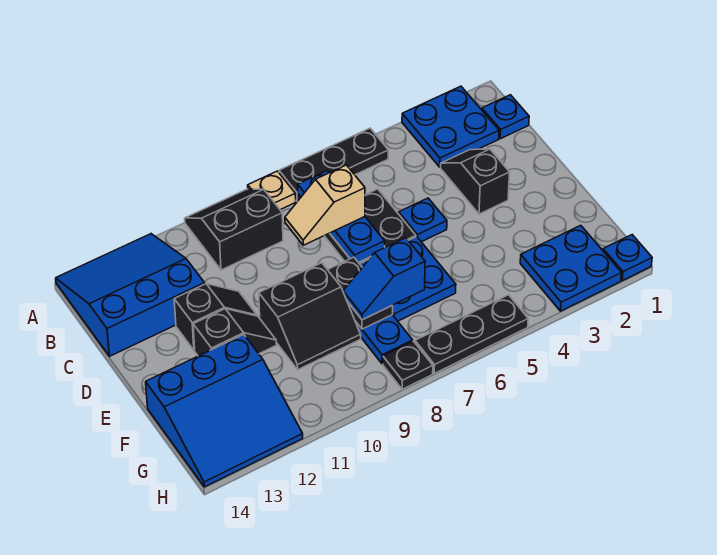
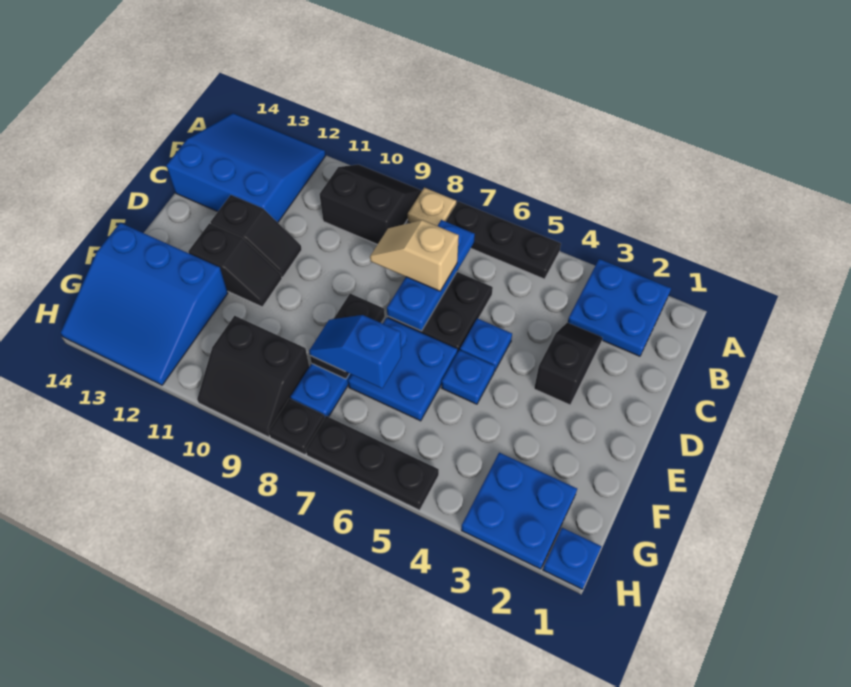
blue 1x1 plate [482,95,529,139] -> blue 1x1 plate moved to [442,350,495,404]
black 2x2 slope [259,263,361,370] -> black 2x2 slope moved to [197,316,309,437]

